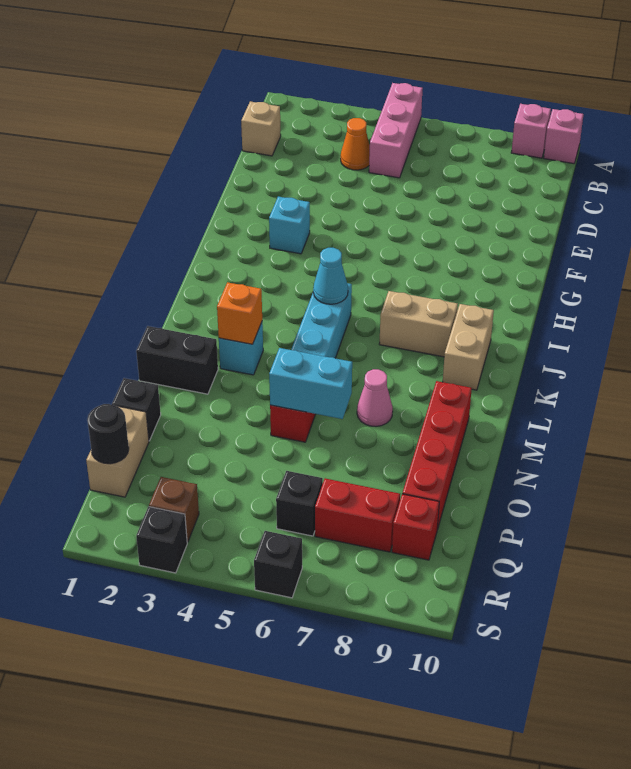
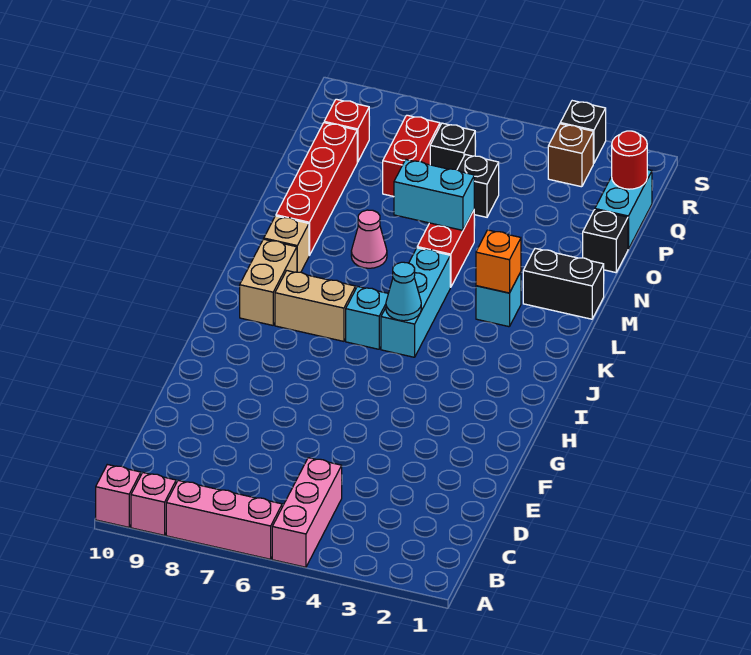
none -> pink 1x3 brick [166,481,282,559]
tan 1x1 brick [241,101,281,156] -> tan 1x1 brick moved to [264,216,309,272]
orange 1x1 cone [341,118,370,170] -> none
cyan 1x1 brick [269,197,310,254] -> cyan 1x1 brick moved to [346,286,388,349]
tan 1x2 brick [86,406,149,497] -> cyan 1x2 brick [595,169,652,249]
black 1x1 round brick [87,404,129,464] -> red 1x1 round brick [612,131,647,189]
red 1x2 brick [315,479,400,552] -> red 1x2 brick turned to [383,115,440,196]
black 1x1 brick [254,531,302,598] -> black 1x1 brick moved to [457,155,499,217]

